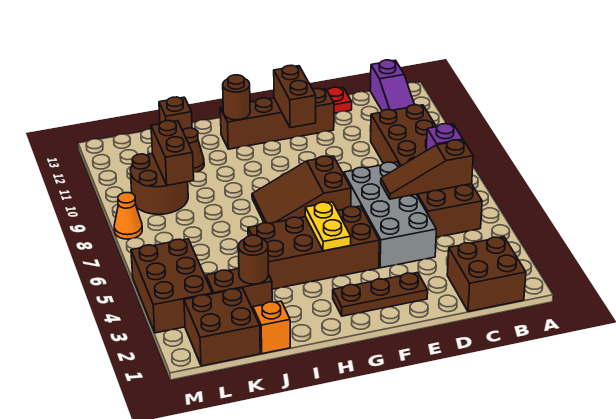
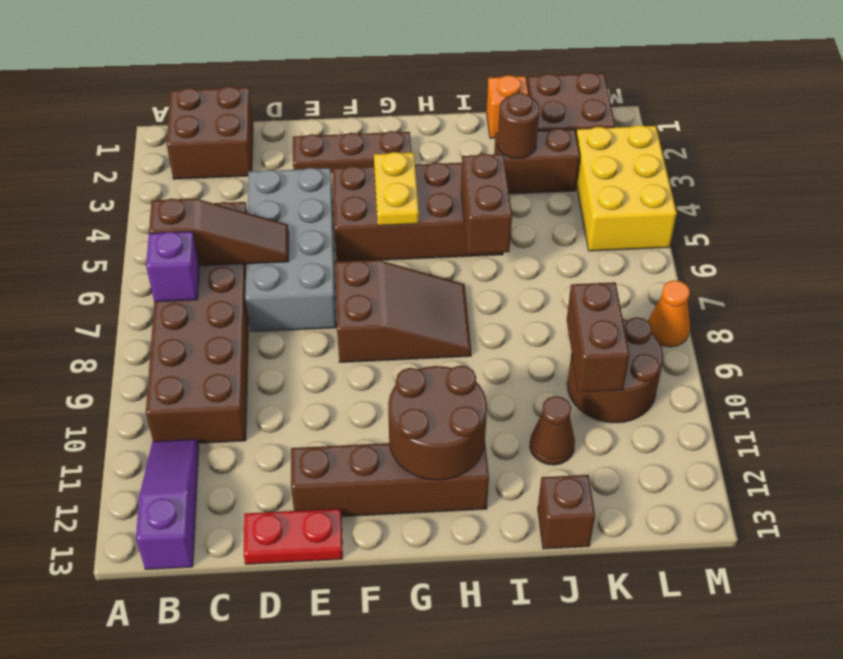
brown 1x2 brick [274,65,316,128] -> brown 1x2 brick moved to [461,154,512,254]
brown 1x1 round brick [223,75,250,120] -> brown 2x2 round brick [388,366,487,480]
brown 2x3 brick [131,239,212,333] -> yellow 2x3 brick [576,125,677,251]

